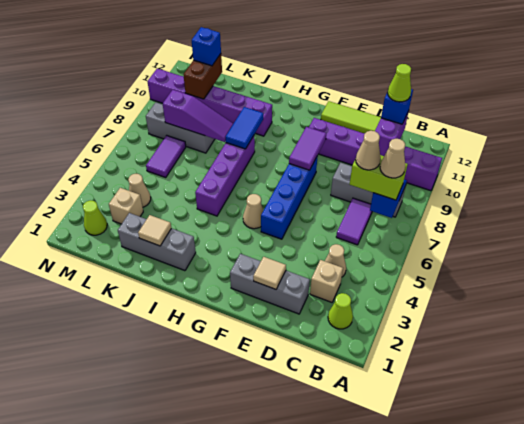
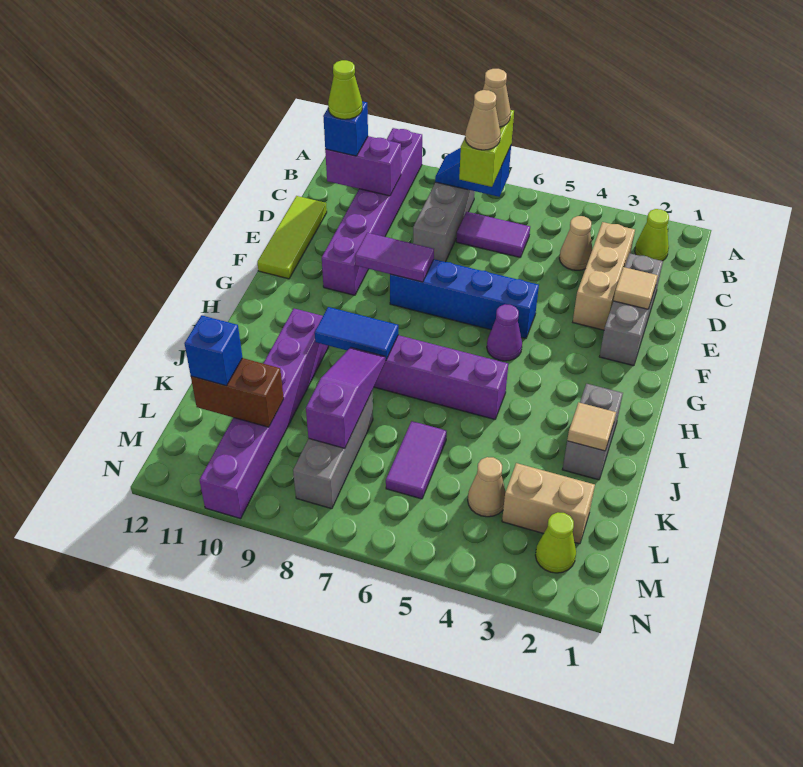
tan 1x1 brick [310,260,343,302] -> tan 1x3 brick [573,222,635,330]
tan 1x1 cone [243,194,264,229] -> purple 1x1 cone [487,304,522,361]
grey 1x3 brick [118,213,196,271] -> grey 1x2 brick [562,384,623,480]
tan 1x1 brick [109,188,143,224] -> tan 1x2 brick [502,463,595,544]
purple 1x2 tile [146,136,186,177] -> purple 1x2 tile turned to [386,421,447,499]

